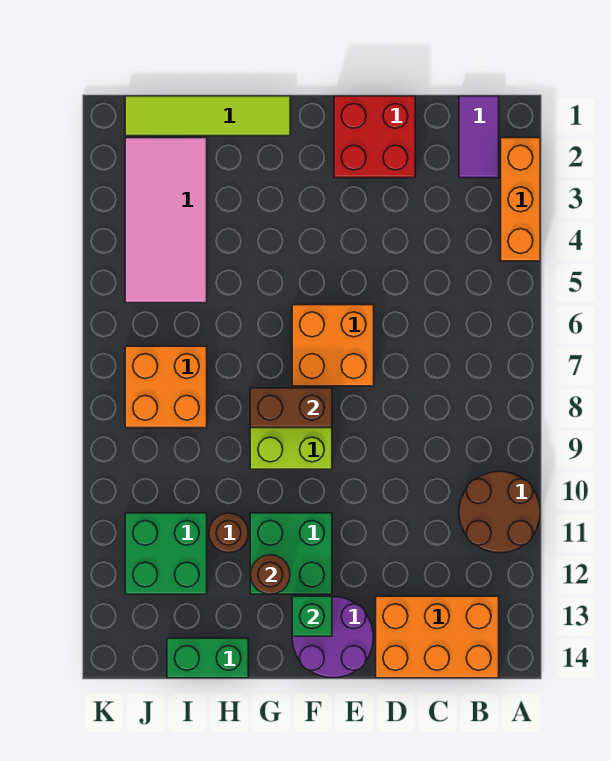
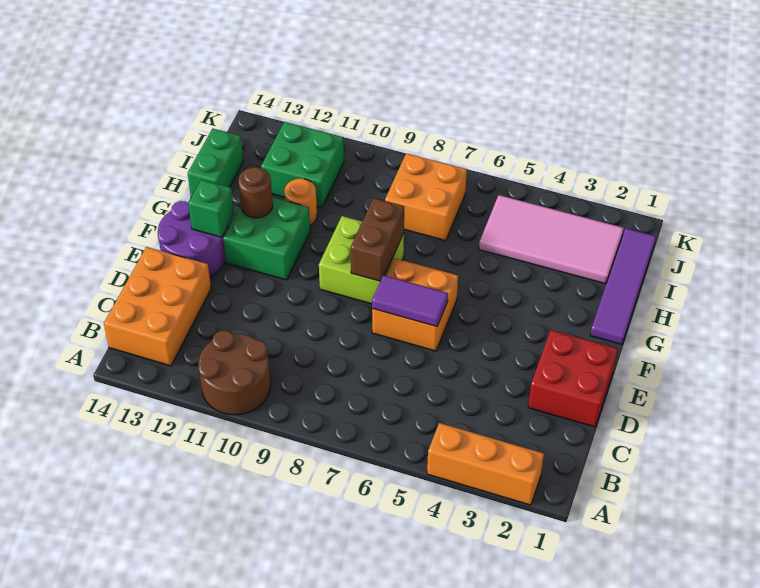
purple 1x2 tile [459,96,499,178] -> purple 1x2 tile moved to [372,275,448,326]
lime 1x4 tile [125,96,290,136] -> purple 1x4 tile [590,228,656,344]
brown 1x1 round brick [209,513,248,553] -> orange 1x1 round brick [284,178,317,225]

